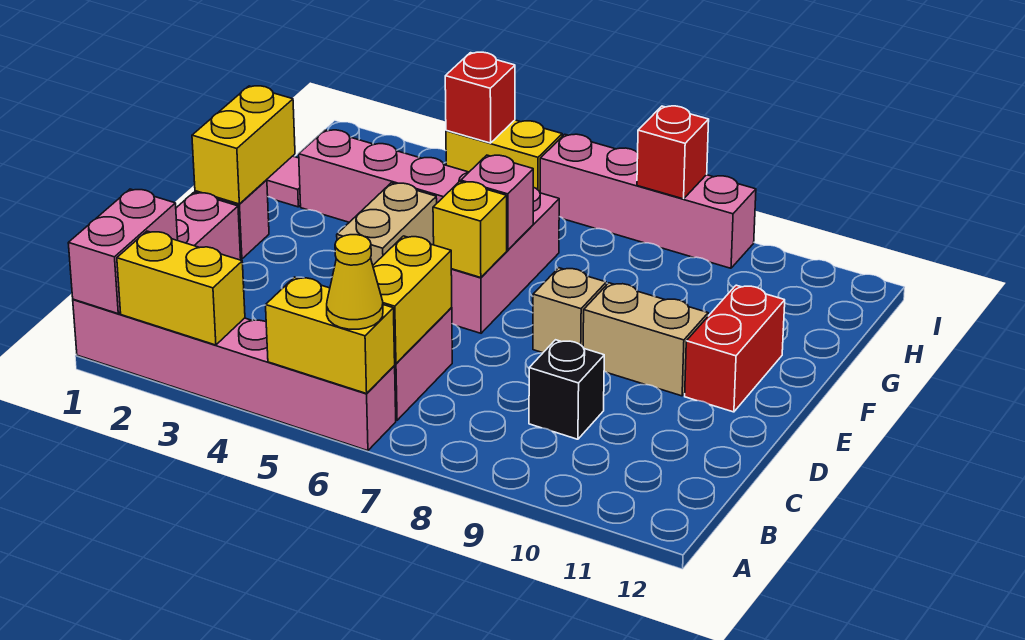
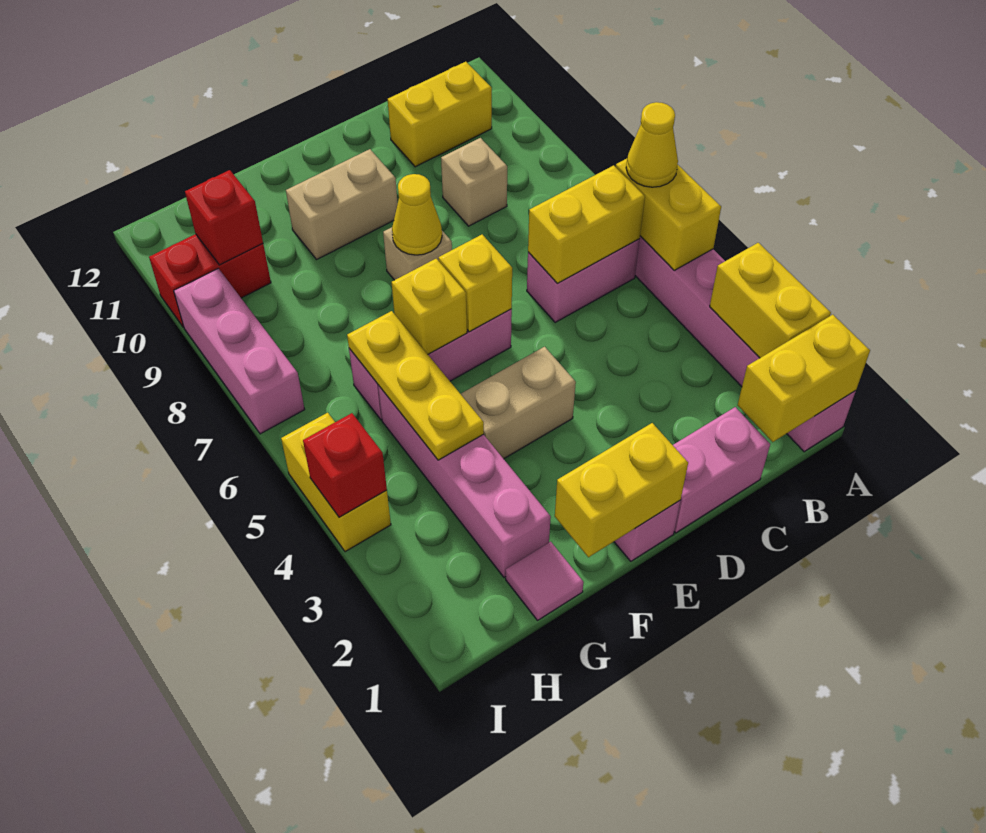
pink 1x2 brick [68,189,178,314] -> yellow 1x2 brick [738,315,870,442]
none -> yellow 1x2 brick [388,62,492,167]
black 1x1 brick [529,340,604,439] -> tan 1x1 brick [441,138,507,226]
none -> yellow 1x1 cone [392,174,442,255]
tan 1x2 brick [583,283,708,396] -> tan 1x2 brick turned to [286,149,398,259]
red 1x2 brick [685,285,785,412] -> red 1x2 brick moved to [149,234,271,327]
pink 1x1 brick [461,155,533,250] -> yellow 1x1 brick [392,259,467,354]
none -> yellow 1x3 plate [347,311,484,460]
pink 1x4 brick [540,134,756,268] -> pink 1x3 brick [174,268,305,434]
red 1x1 brick [637,106,709,199] -> red 1x1 brick moved to [185,170,263,265]

